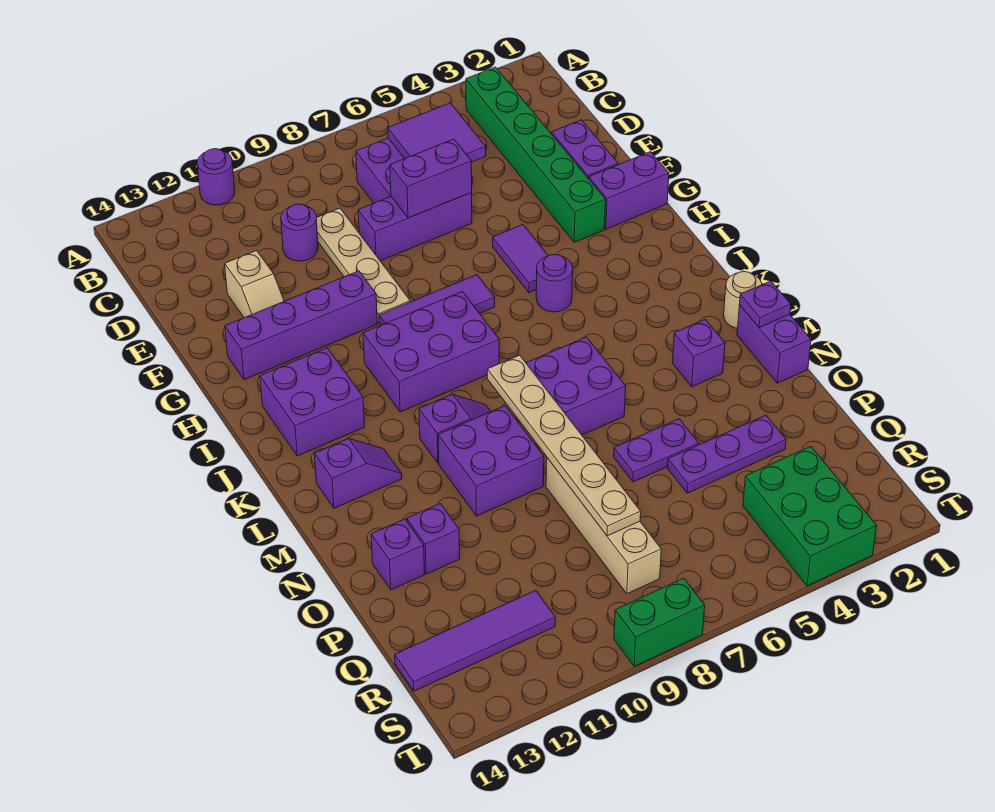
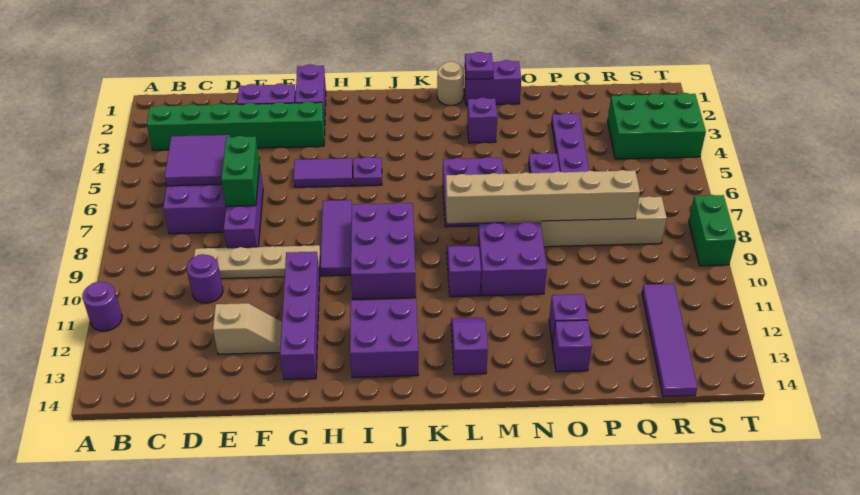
purple 1x2 brick [390,139,472,218] -> green 1x2 brick [221,136,260,206]
purple 1x1 round brick [536,254,573,312] -> purple 1x1 plate [353,157,382,186]
tan 1x6 plate [487,355,641,536] -> tan 1x6 brick [446,170,640,223]

